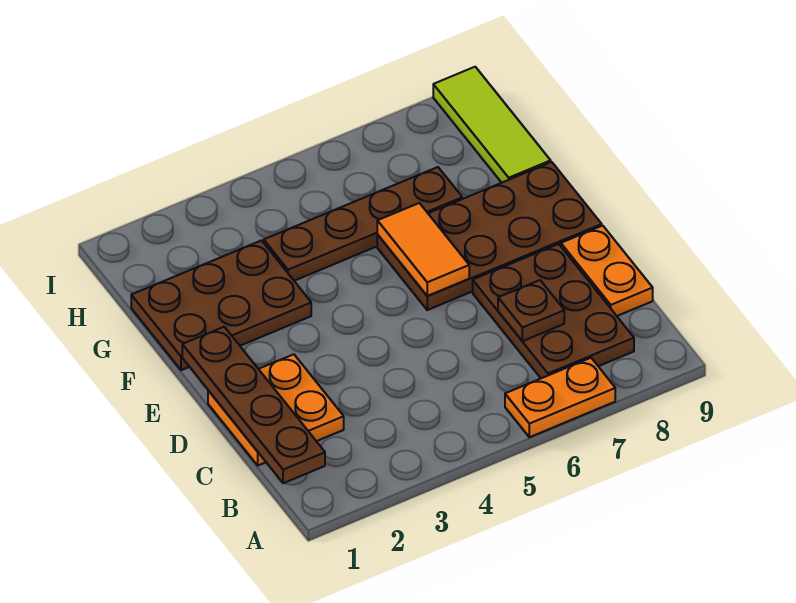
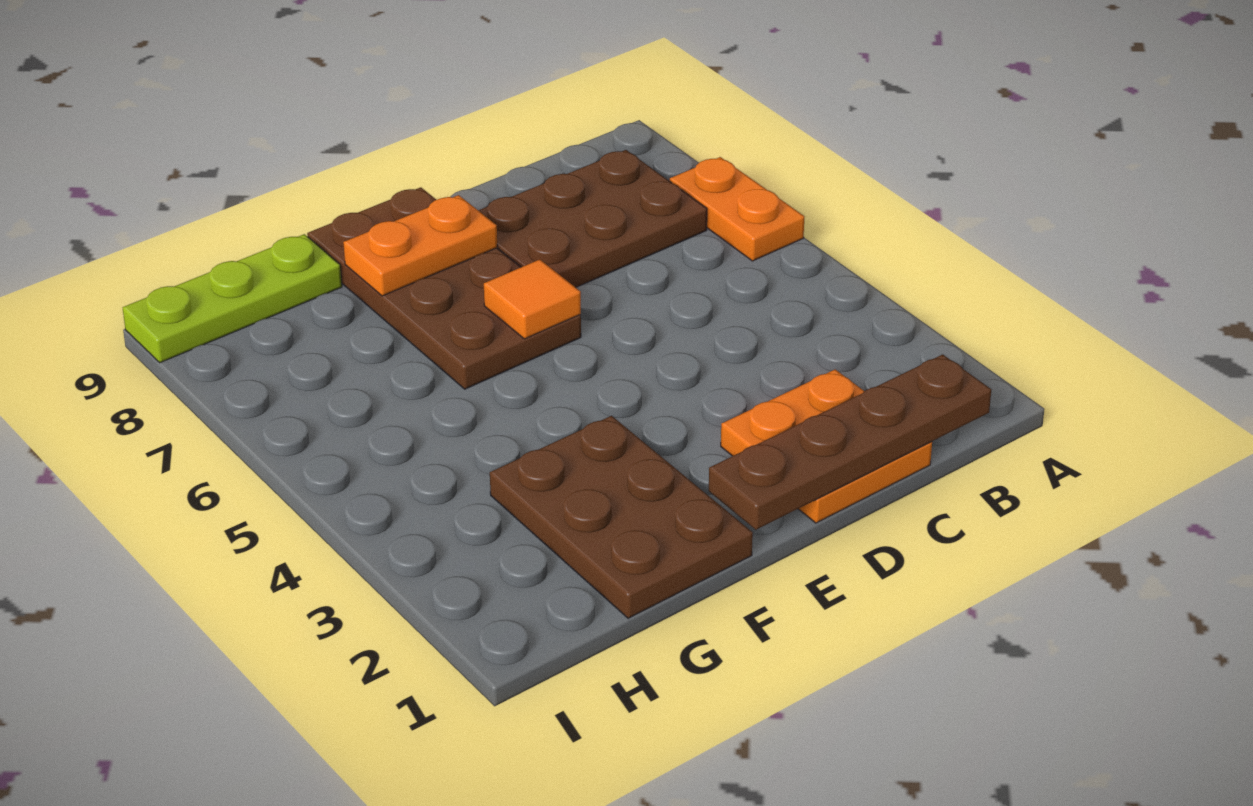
brown 1x1 plate [498,280,564,341] -> none
orange 1x2 plate [561,226,653,316] -> orange 1x2 plate moved to [343,195,497,296]
orange 1x2 tile [377,203,469,296] -> orange 1x1 tile [484,260,581,339]
brown 1x4 plate [264,167,462,281] -> none
lime 1x3 tile [433,67,551,183] -> lime 1x3 plate [123,234,342,363]

